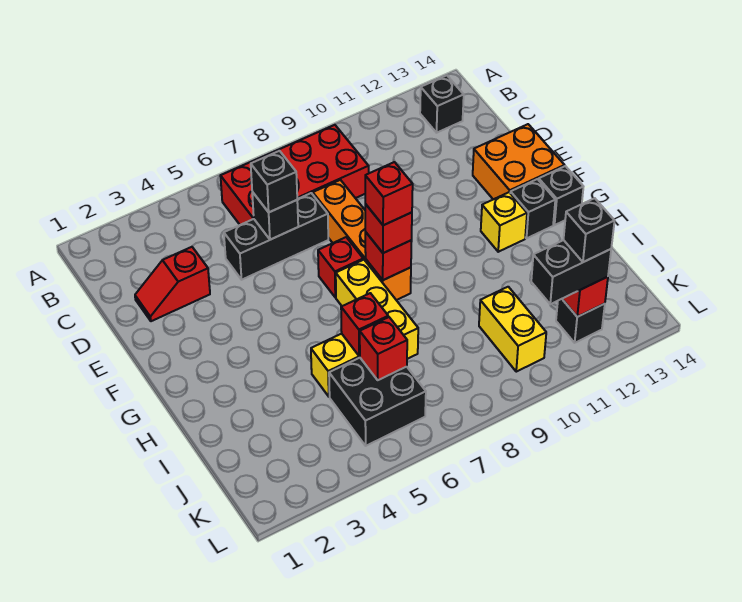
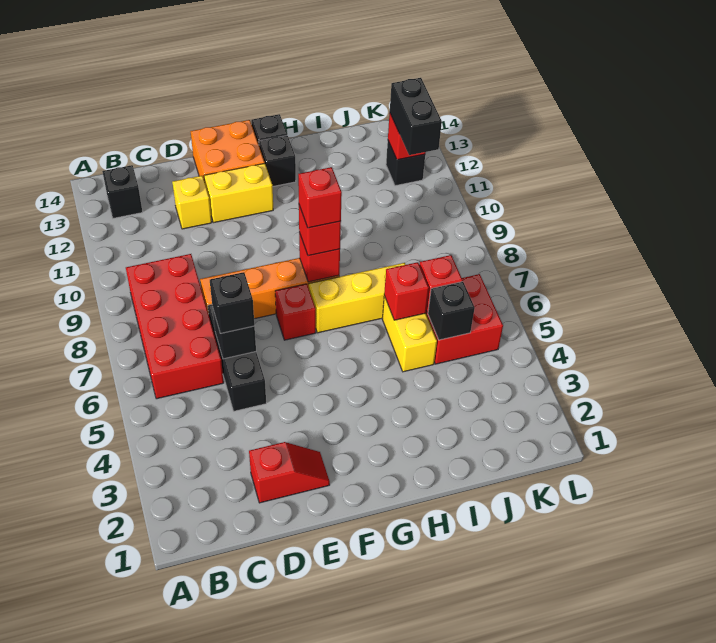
red 1x2 slope [135,247,210,321] -> red 1x2 slope turned to [249,442,330,503]
yellow 1x1 brick [481,192,527,252] -> yellow 1x1 brick moved to [172,176,212,229]
black 2x2 brick [329,358,426,446] -> red 2x2 brick [426,274,503,364]
yellow 1x2 brick [479,287,546,372] -> yellow 1x2 brick moved to [204,163,273,223]
black 1x1 brick [564,198,614,262] -> black 1x1 brick moved to [428,282,475,340]

